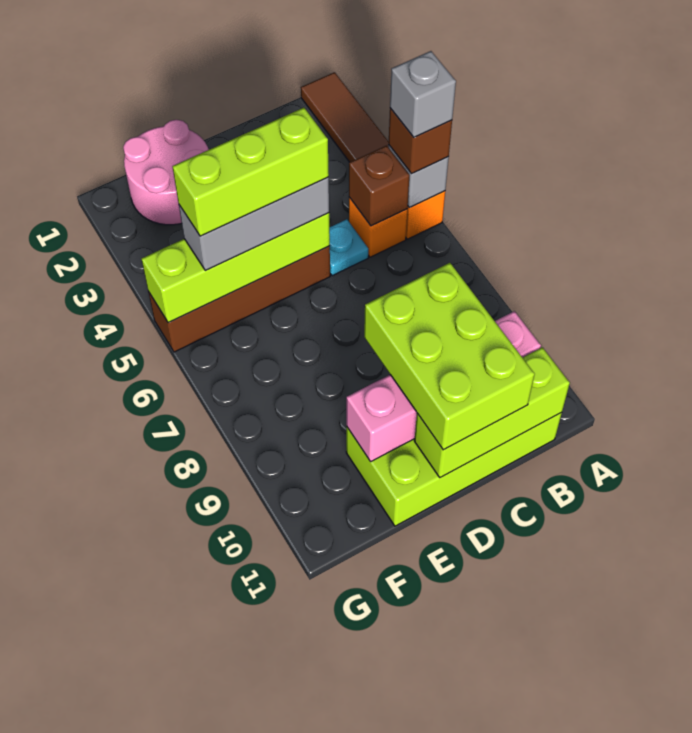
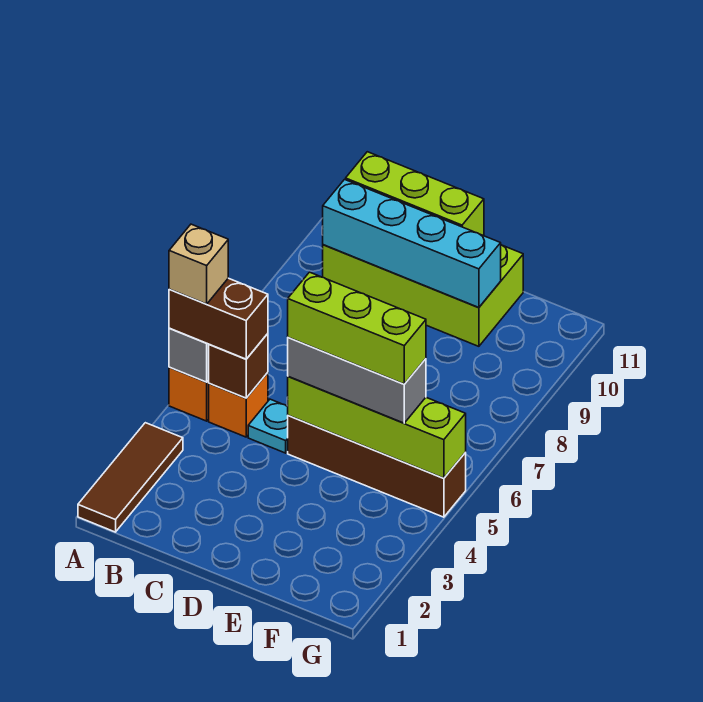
brown 1x1 brick [389,108,452,174] -> brown 1x2 brick [169,278,268,359]
grey 1x1 brick [390,51,456,137] -> tan 1x1 brick [169,224,228,304]
pink 1x4 brick [346,311,541,462] -> cyan 1x4 brick [323,180,501,307]
lime 2x3 brick [364,263,535,450] -> none
pink 2x2 round brick [123,120,209,225] -> none

